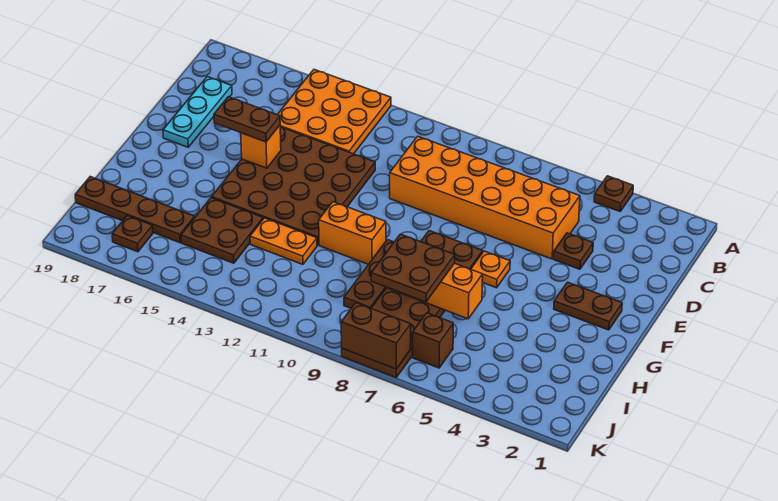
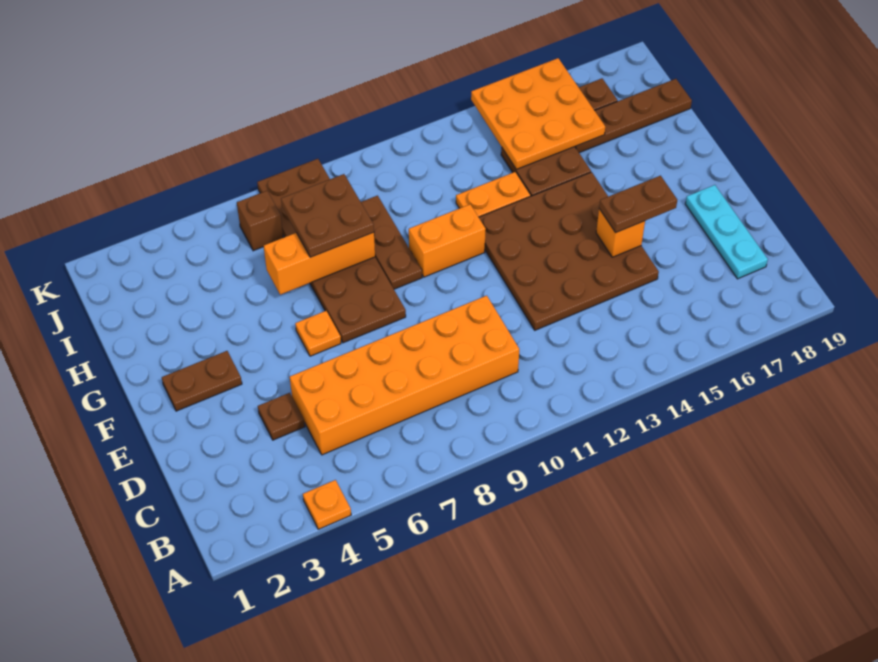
brown 1x1 plate [594,176,633,211] -> orange 1x1 plate [303,480,351,529]
orange 3x3 plate [278,70,391,154] -> orange 3x3 plate moved to [471,58,605,169]
brown 1x2 brick [341,303,411,369] -> none

